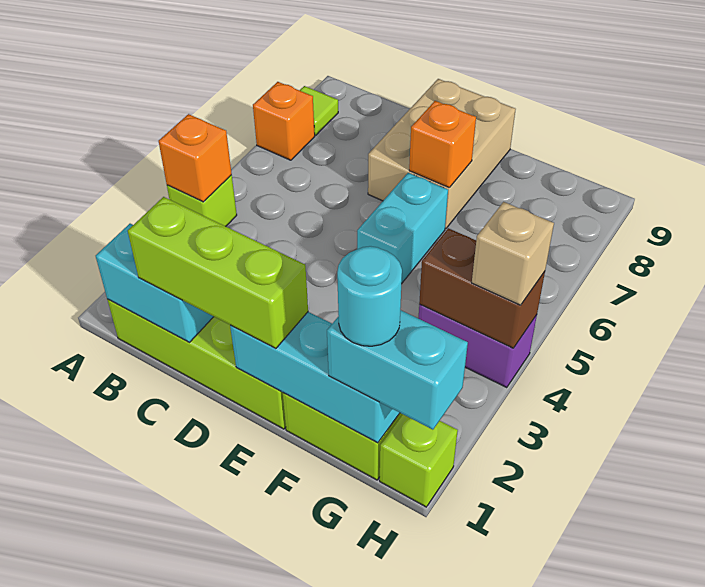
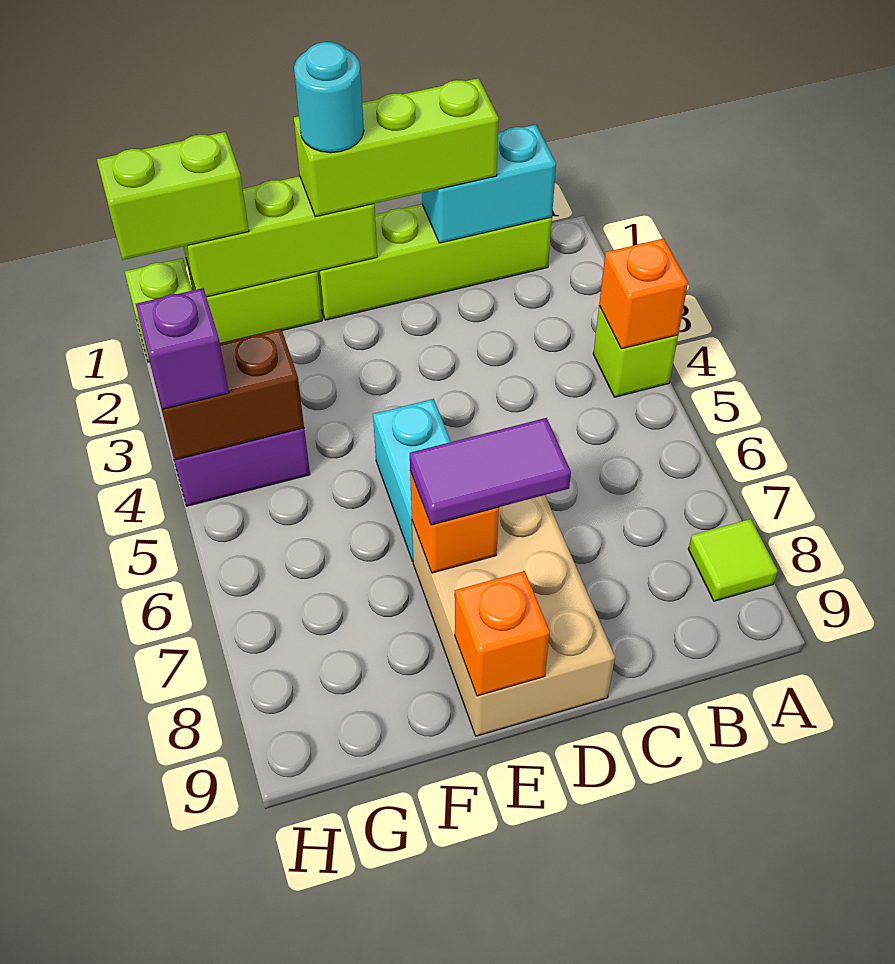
orange 1x1 brick [253,82,315,160] -> orange 1x1 brick moved to [455,571,550,696]
none -> purple 1x2 tile [410,418,571,525]
cyan 1x3 brick [230,312,400,443] -> lime 1x3 brick [184,176,377,297]
cyan 1x2 brick [327,310,468,430] -> lime 1x2 brick [97,132,249,260]
cyan 1x1 round brick [337,246,402,346] -> cyan 1x1 round brick moved to [294,42,364,153]
tan 1x1 brick [472,202,554,305] -> purple 1x1 brick [136,288,229,409]

